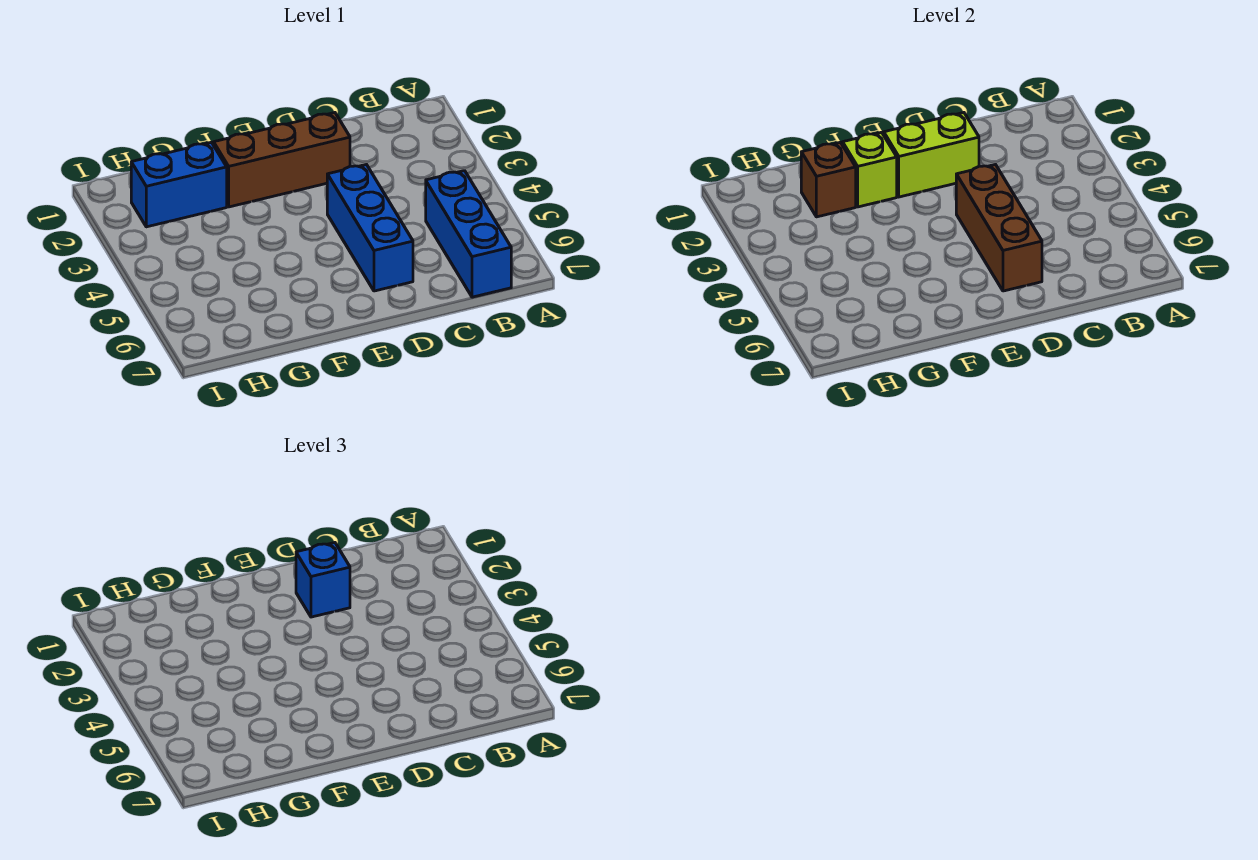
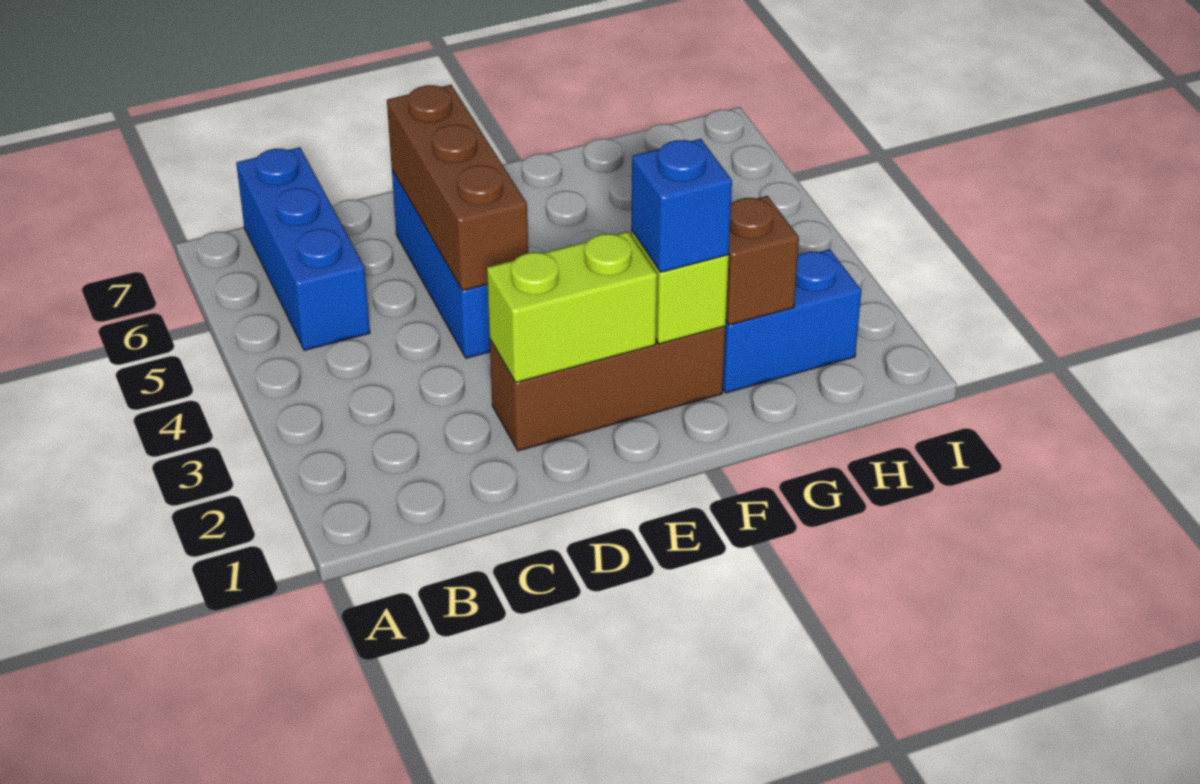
blue 1x1 brick [296,543,350,617] -> blue 1x1 brick moved to [631,139,732,272]

